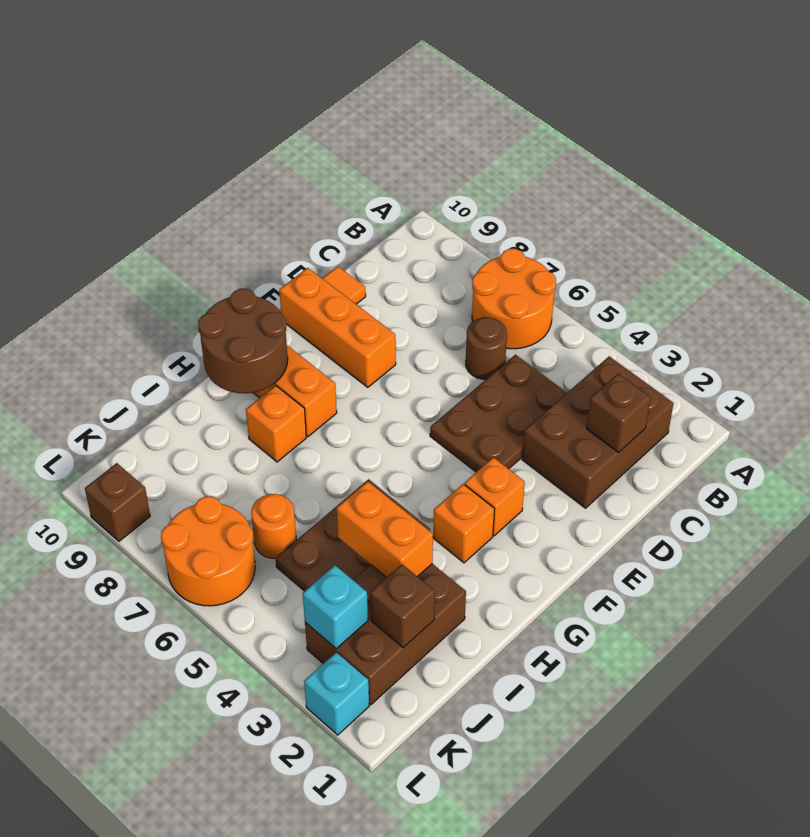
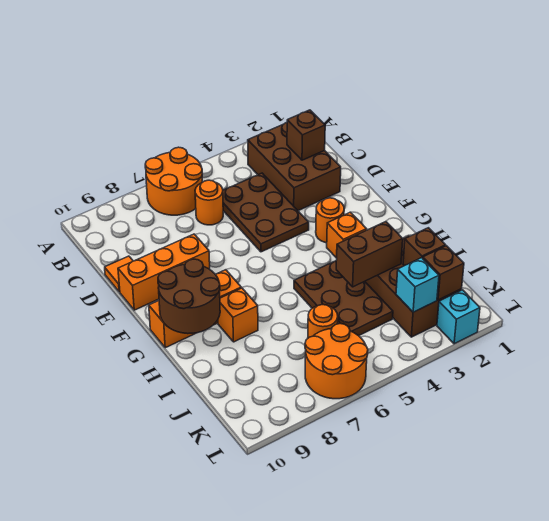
brown 1x1 round brick [466,317,507,379] -> orange 1x1 round brick [195,180,223,225]
orange 1x1 brick [465,457,525,536] -> orange 1x1 round brick [316,198,344,243]
orange 1x2 brick [337,481,433,578] -> brown 1x2 brick [336,222,403,287]
brown 1x1 brick [85,463,150,541] -> brown 1x1 brick moved to [423,246,464,300]

